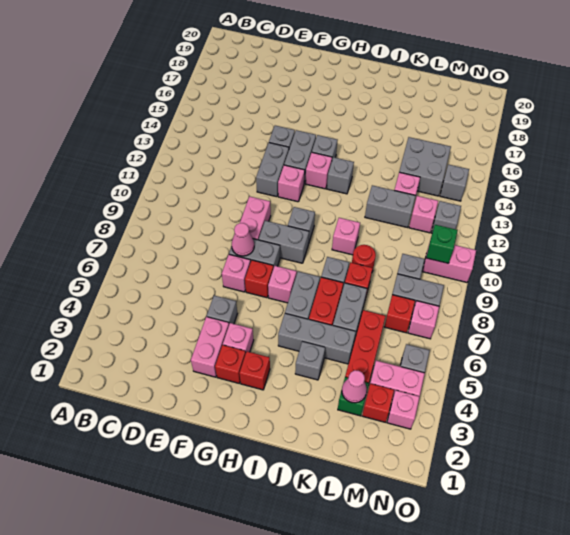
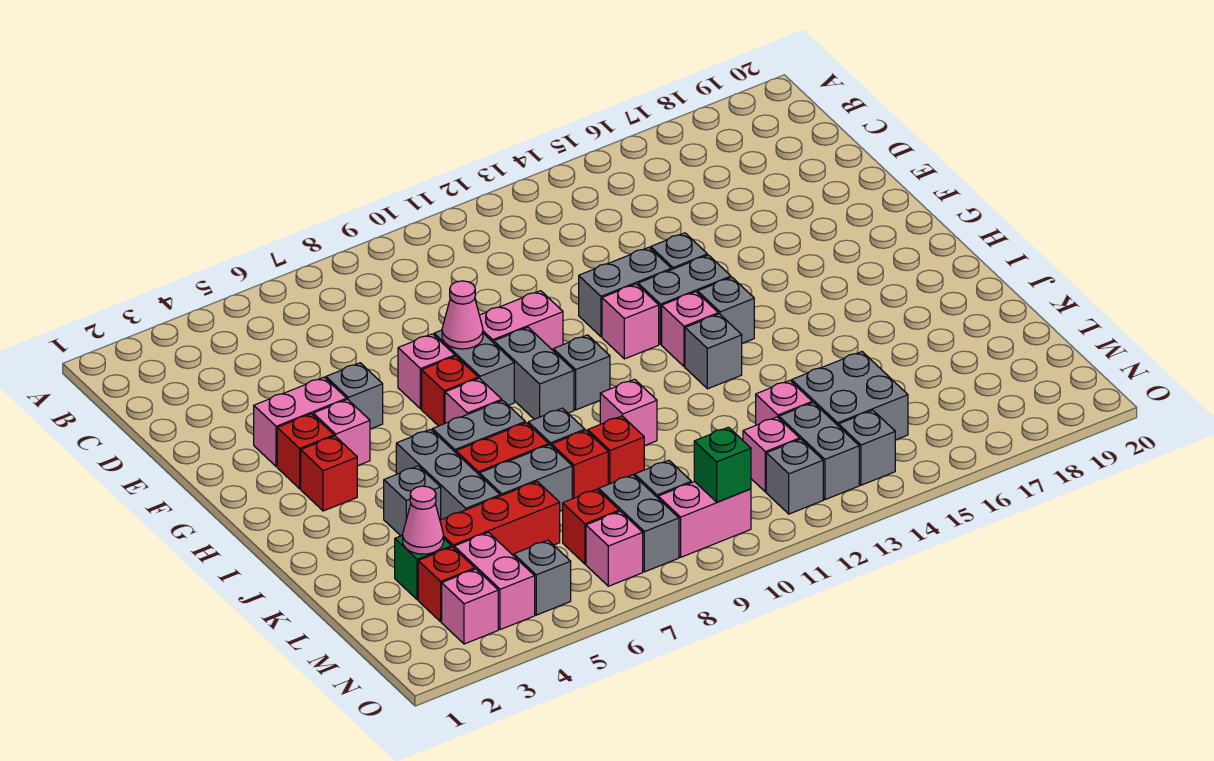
red 1x1 round brick [352,245,376,272] -> red 1x1 brick [588,416,644,484]
grey 1x2 brick [365,185,416,228] -> grey 1x2 brick moved to [779,403,859,500]
pink 1x2 brick [422,243,476,282] -> pink 1x2 brick turned to [658,482,751,557]

